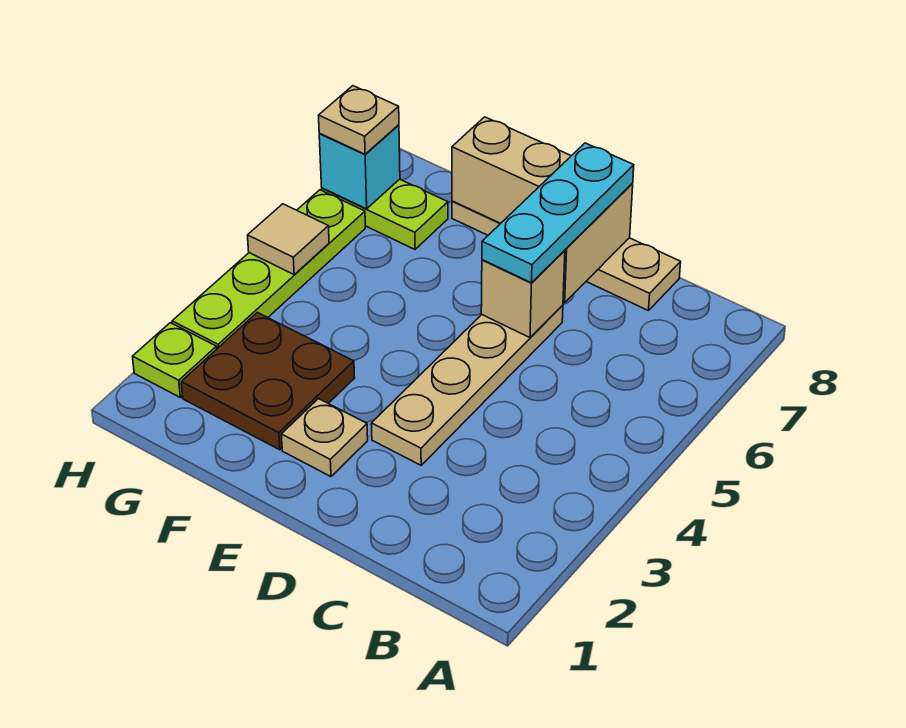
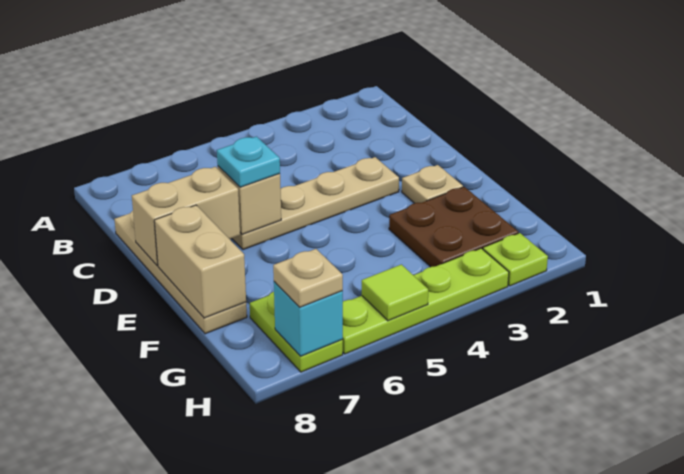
cyan 1x3 plate [482,143,634,283] -> cyan 1x1 plate [217,137,280,187]
tan 1x1 tile [248,204,329,274] -> lime 1x1 tile [362,264,428,321]

